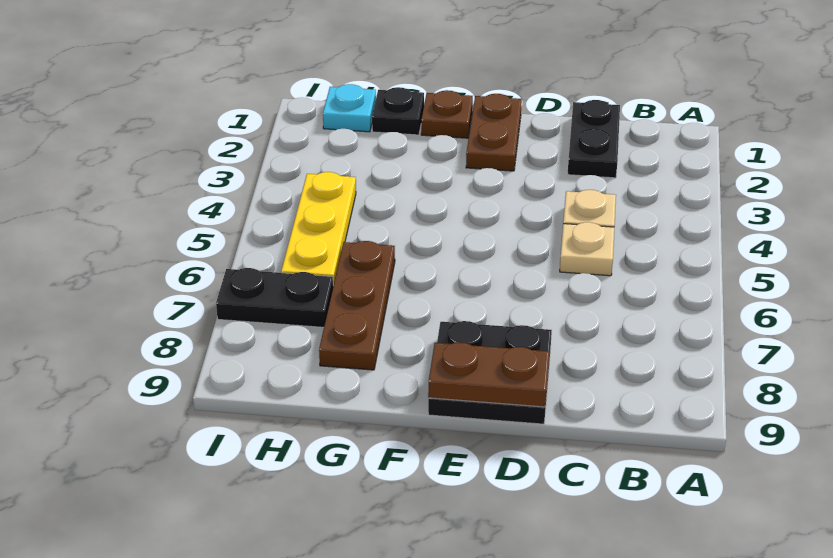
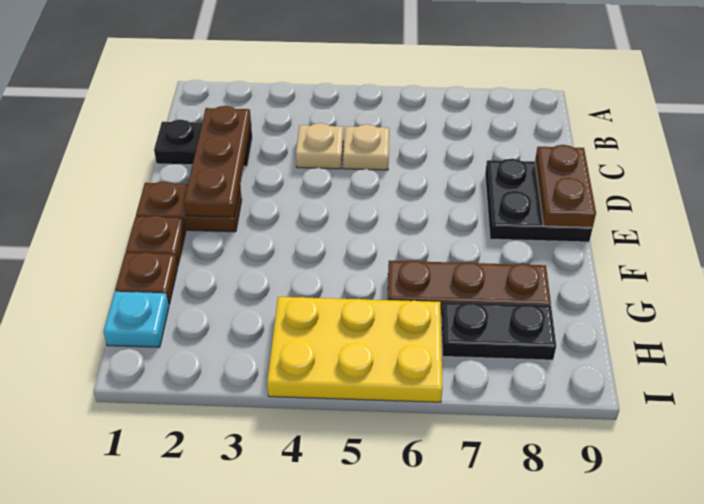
none -> brown 1x3 plate [184,106,251,217]
black 1x1 plate [372,87,424,135] -> brown 1x1 plate [115,252,178,305]
yellow 1x3 plate [281,172,356,286] -> yellow 2x3 plate [267,297,443,402]
black 1x2 plate [216,268,333,327] -> black 1x2 plate turned to [442,302,556,360]

